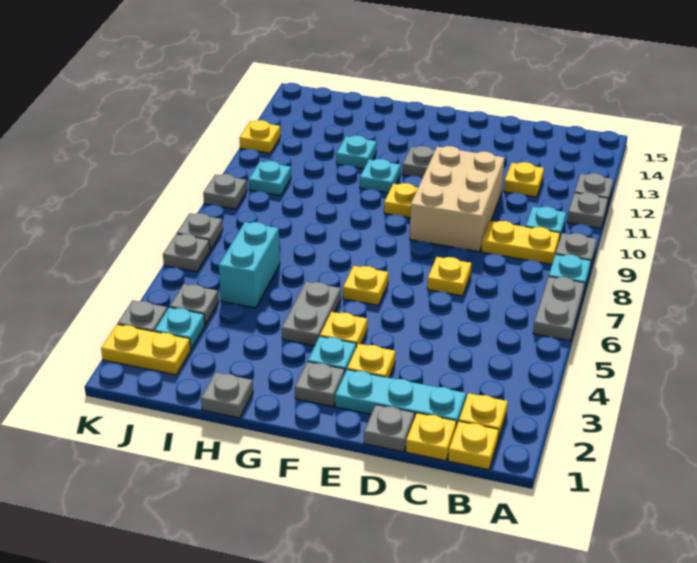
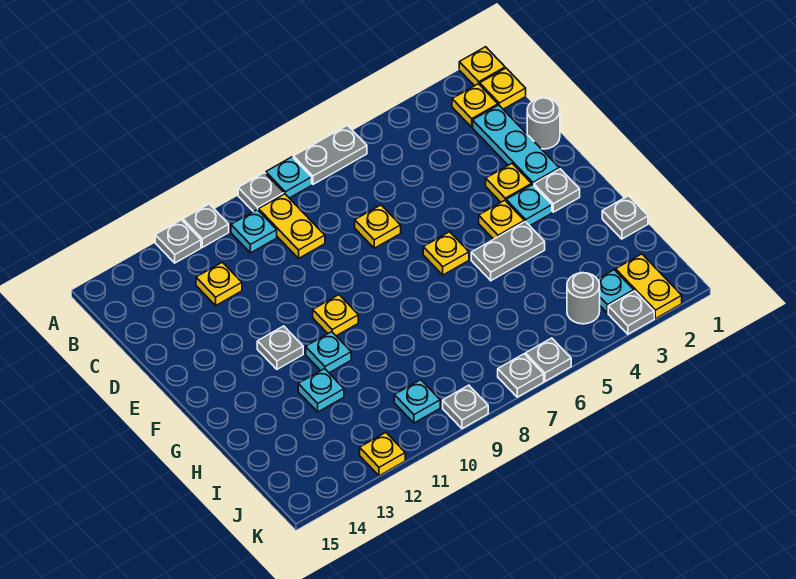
yellow 1x1 plate [406,413,456,461] -> yellow 1x1 plate moved to [459,47,505,86]
grey 1x1 plate [364,405,415,452] -> grey 1x1 round brick [527,98,560,149]
tan 2x3 brick [410,146,504,252] -> none
cyan 1x2 brick [219,222,280,308] -> none
grey 1x1 plate [170,284,219,325] -> grey 1x1 round brick [567,273,600,324]

